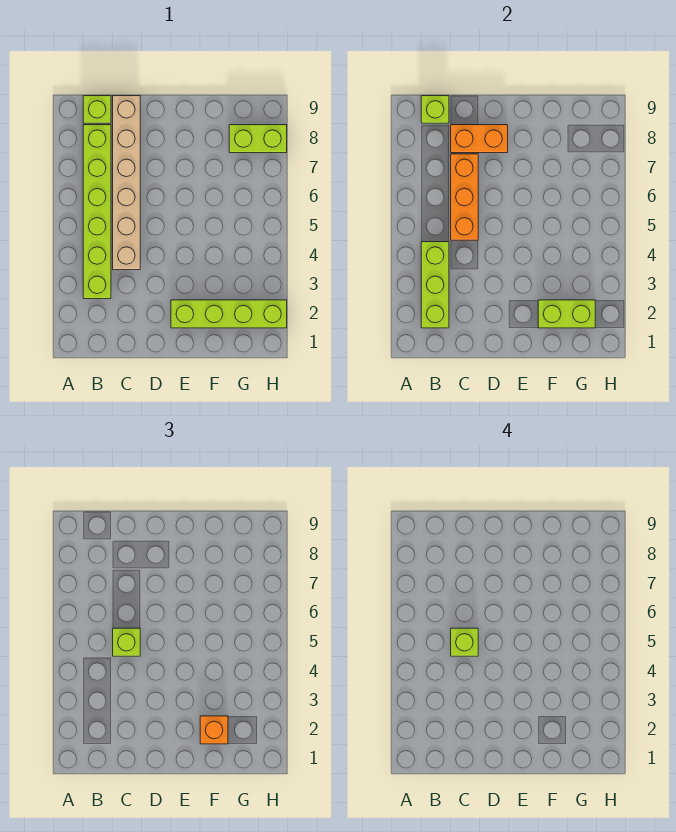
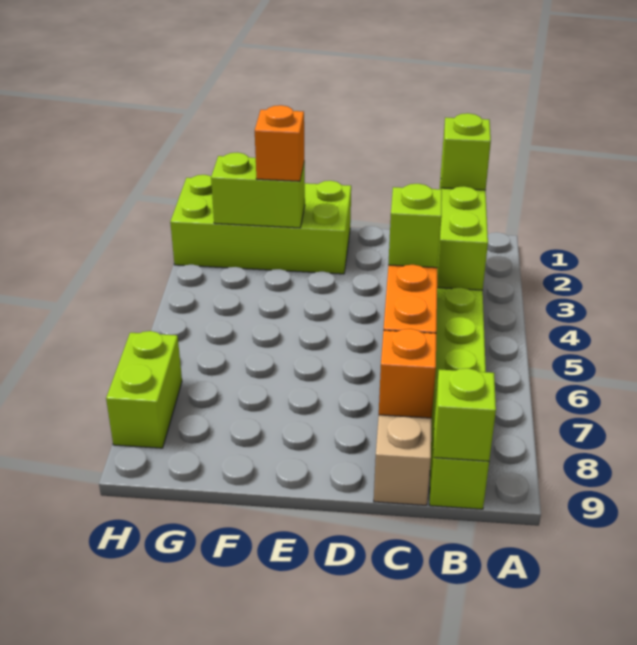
lime 1x1 brick [451,628,478,656] -> lime 1x1 brick moved to [441,113,491,190]
orange 1x2 brick [451,125,508,153] -> orange 1x1 brick [379,329,436,418]
lime 1x4 brick [171,300,287,328] -> lime 2x4 brick [170,175,351,274]
lime 1x2 brick [229,125,287,153] -> lime 1x2 brick turned to [106,331,182,448]

